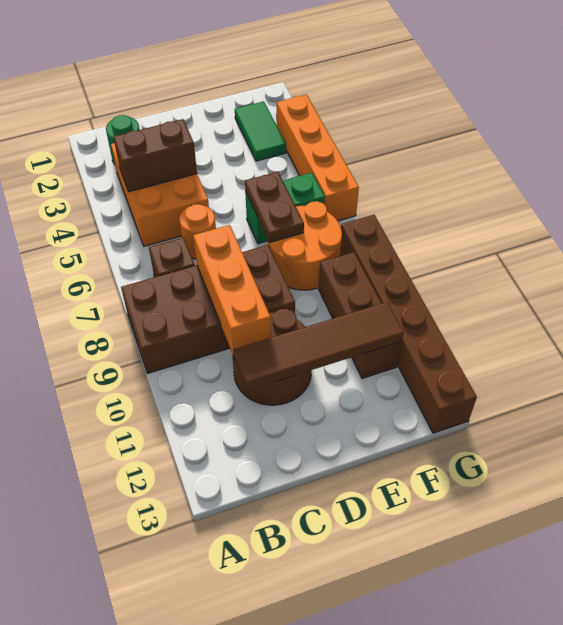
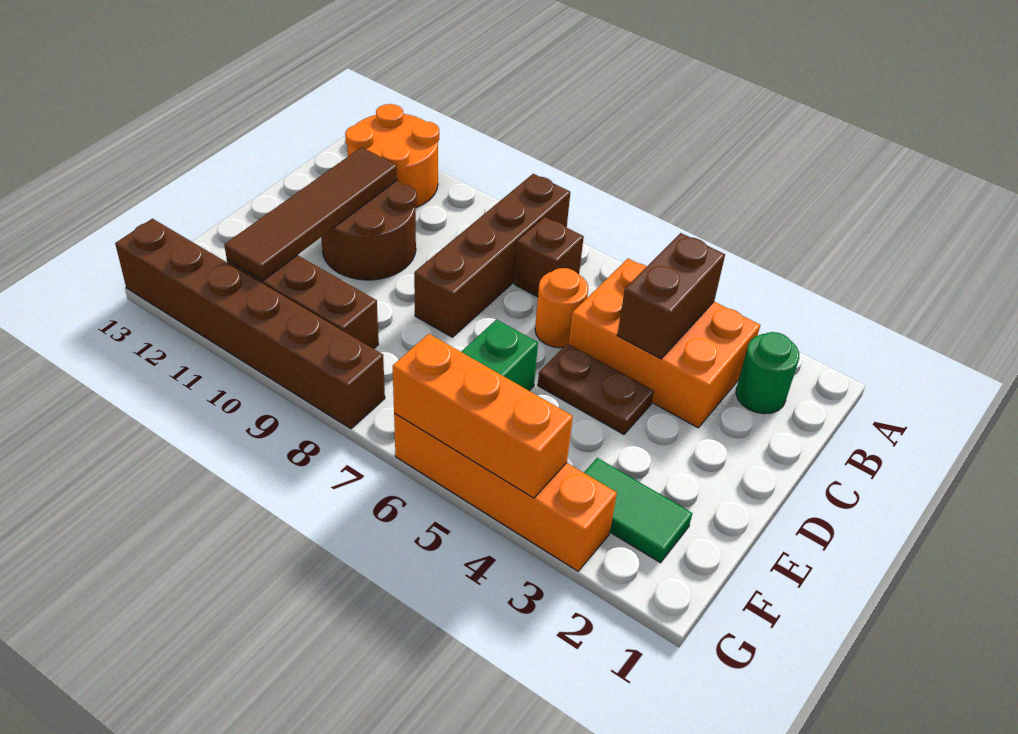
brown 2x4 brick [121,245,295,373] -> brown 1x4 brick [414,174,570,337]
orange 1x3 brick [193,225,271,356] -> orange 1x3 brick moved to [393,334,573,498]
brown 1x2 plate [245,172,304,242] -> brown 1x2 plate moved to [538,344,654,434]
orange 2x2 round brick [268,201,342,290] -> orange 2x2 round brick moved to [345,104,439,208]

